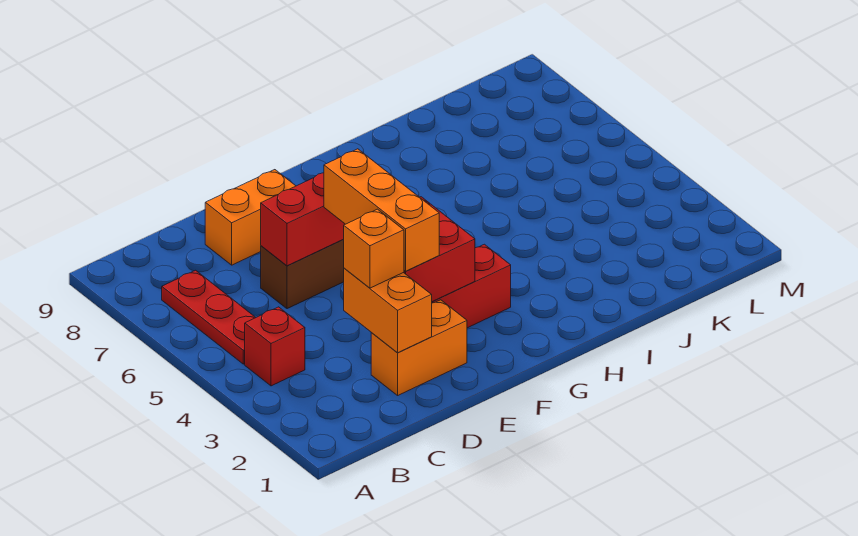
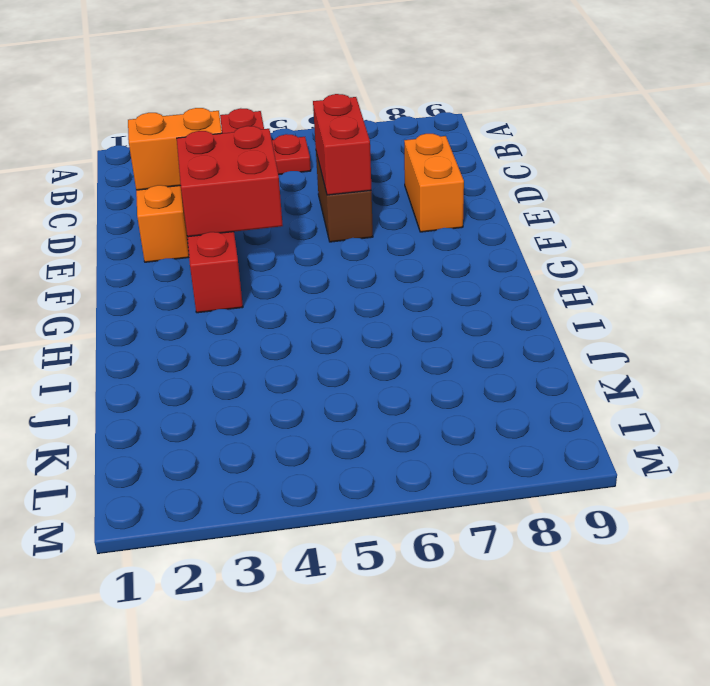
red 1x3 plate [162,270,256,364] -> red 1x1 plate [272,134,311,175]
orange 1x1 brick [343,209,404,288] -> none
orange 1x3 brick [324,149,439,271] -> none

